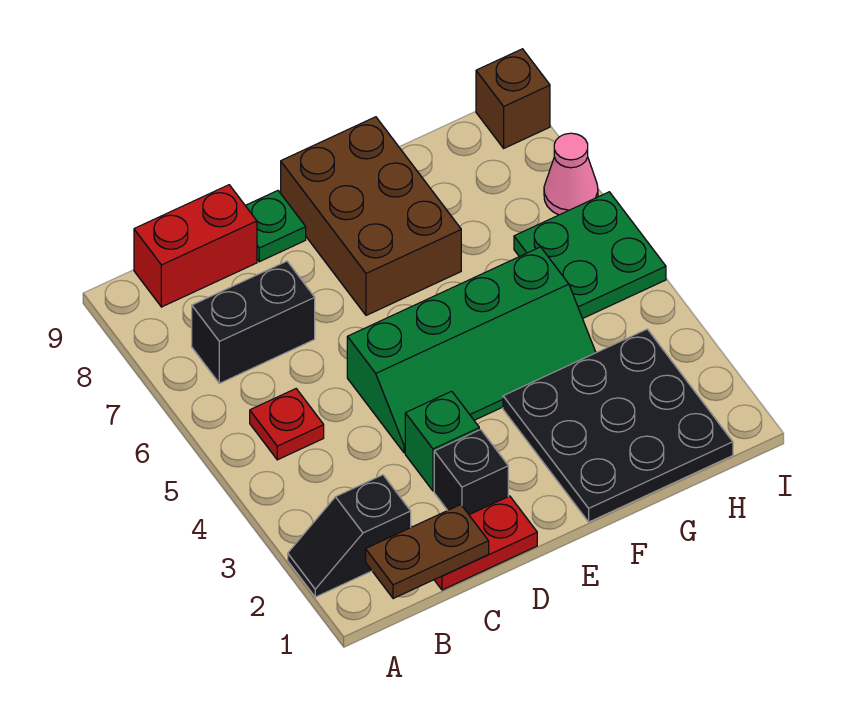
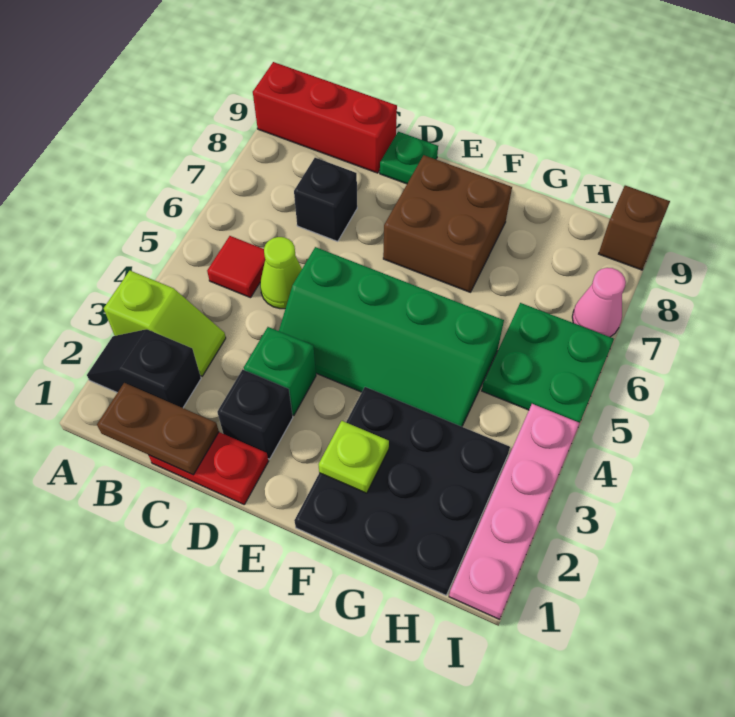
none -> lime 1x2 slope [104,271,226,376]
red 1x1 plate [250,389,324,460] -> red 1x1 tile [207,236,265,298]
black 1x2 brick [192,261,315,383] -> black 1x1 brick [294,158,357,241]
red 1x2 brick [134,185,257,307] -> red 1x3 brick [253,62,397,173]
none -> lime 1x1 cone [260,237,302,309]
brown 2x3 brick [281,117,461,315] -> brown 2x2 brick [383,155,512,292]
none -> lime 1x1 plate [318,421,389,493]
none -> pink 1x4 plate [449,404,580,619]

